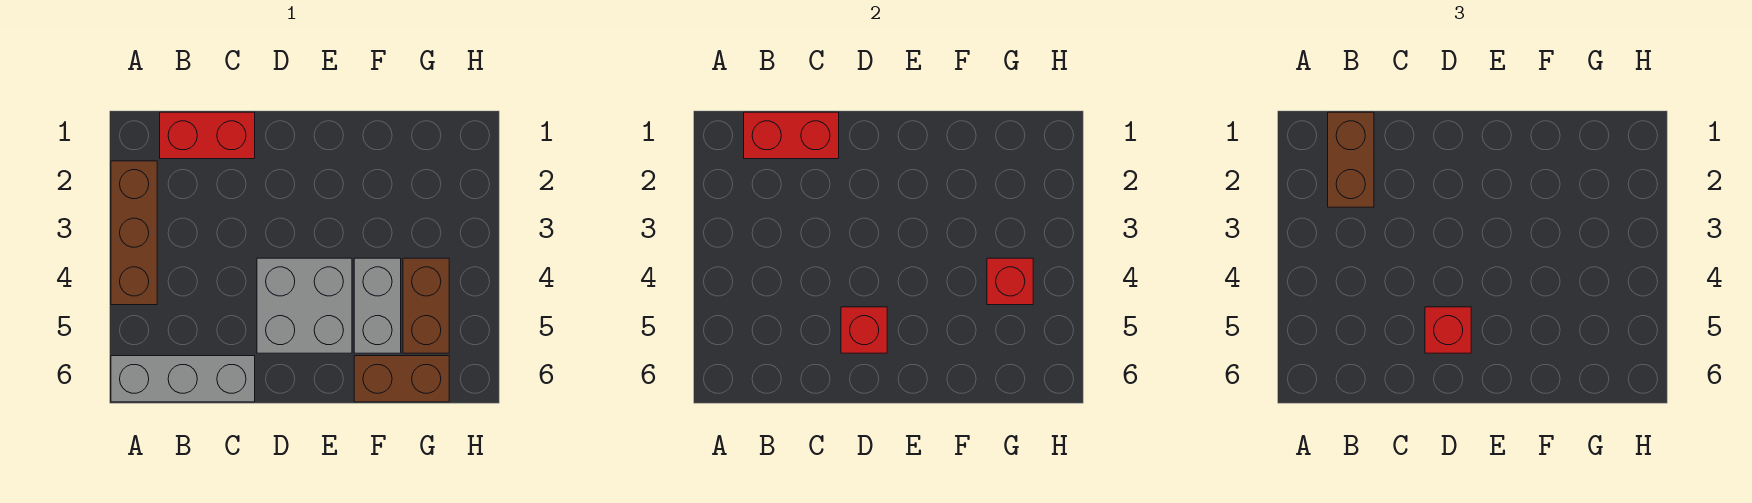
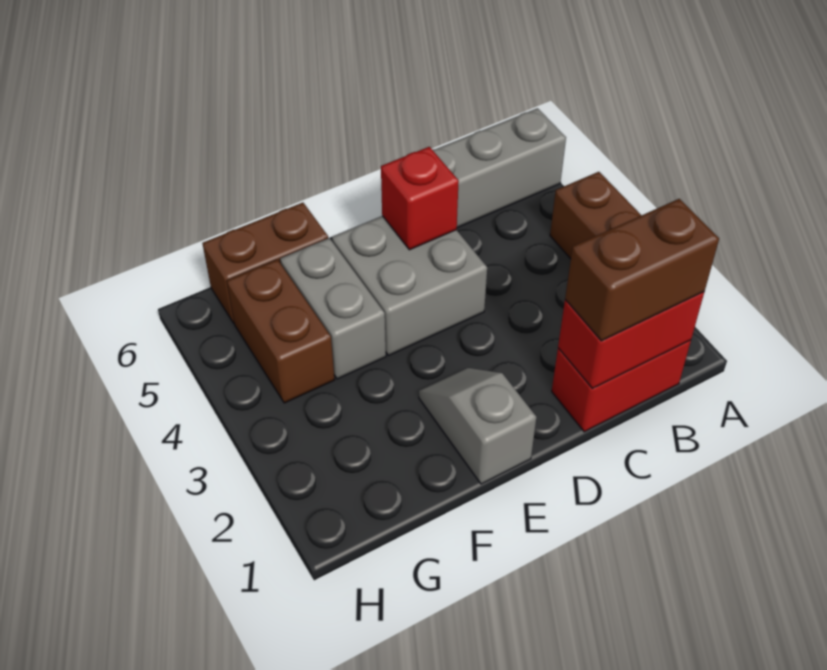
brown 1x2 brick [1328,112,1374,207] -> brown 1x2 brick turned to [565,199,719,341]
red 1x1 brick [1425,307,1471,353] -> none
none -> grey 1x2 slope [419,368,536,484]
red 1x1 brick [987,258,1033,305] -> none

